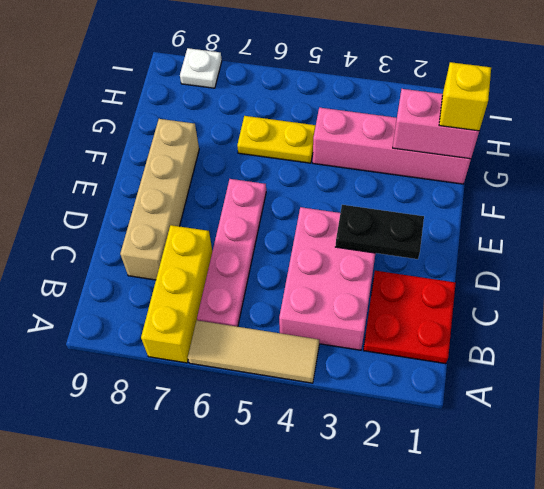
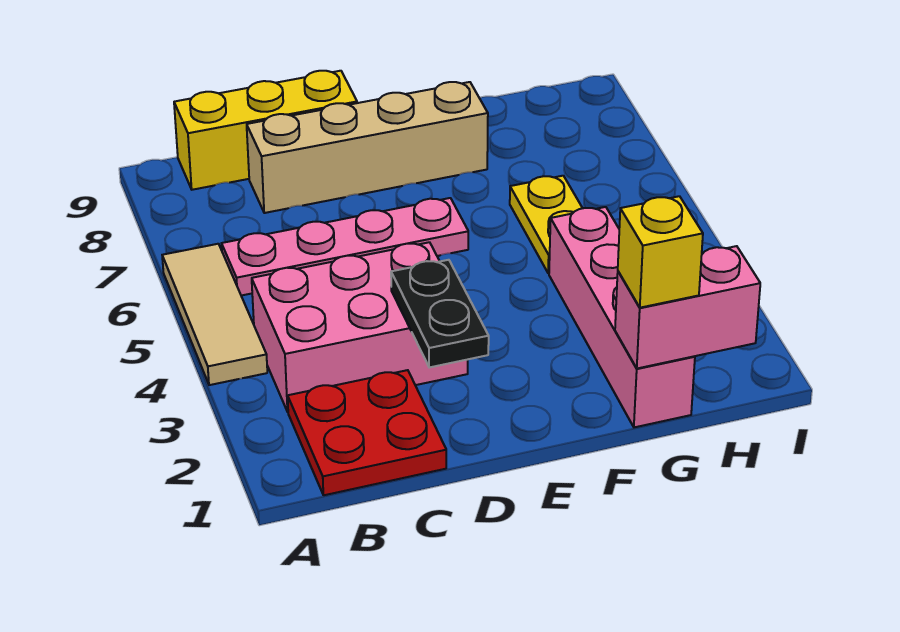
yellow 1x3 brick [141,225,212,363] -> yellow 1x3 brick moved to [174,71,357,190]
pink 1x2 brick [393,89,479,159] -> pink 1x2 brick turned to [615,246,760,368]
white 1x1 plate [180,48,222,88] -> none

